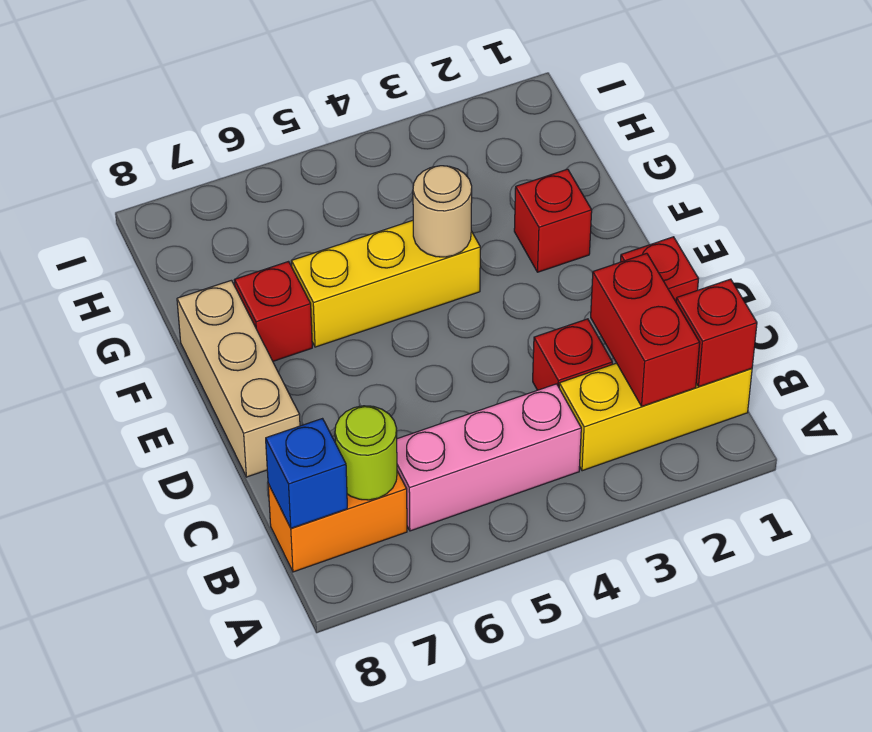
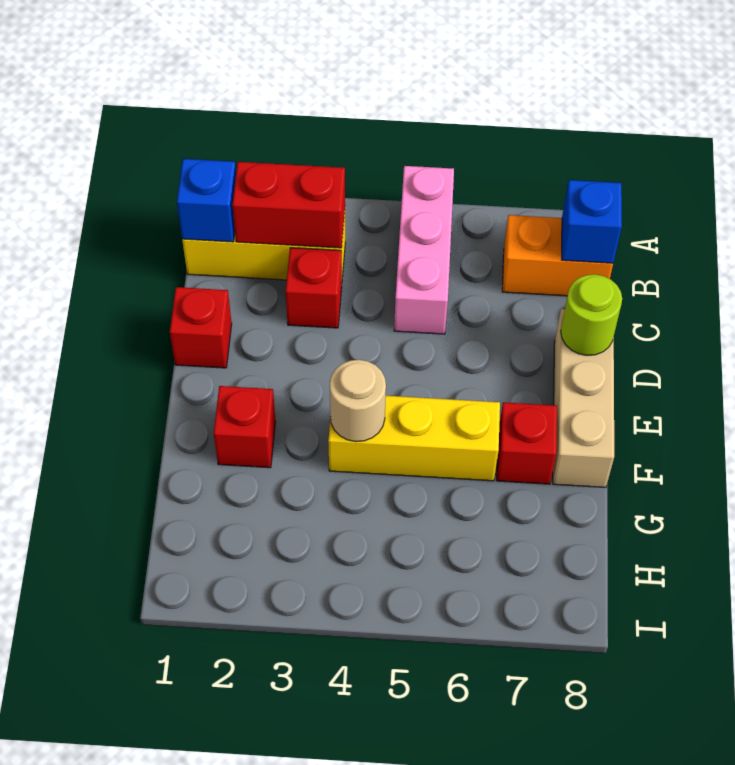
red 1x1 brick [676,279,757,387] -> blue 1x1 brick [177,159,236,242]
red 1x2 brick [591,253,700,406] -> red 1x2 brick turned to [232,162,345,248]
pink 1x3 brick [397,384,581,531] -> pink 1x3 brick turned to [394,166,454,334]
lime 1x1 round brick [335,406,397,500] -> lime 1x1 round brick moved to [561,274,622,355]

